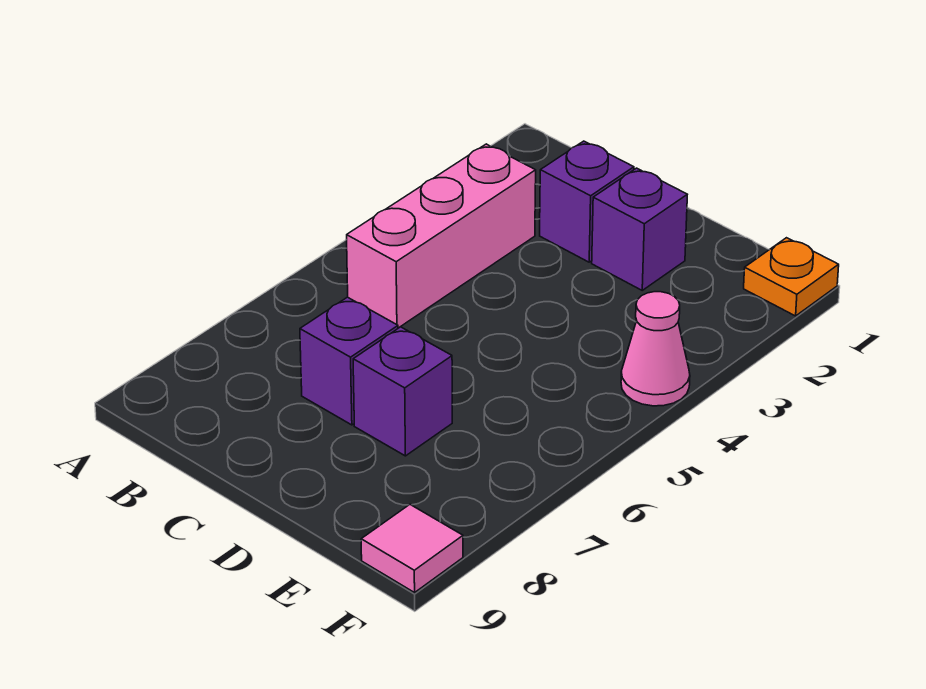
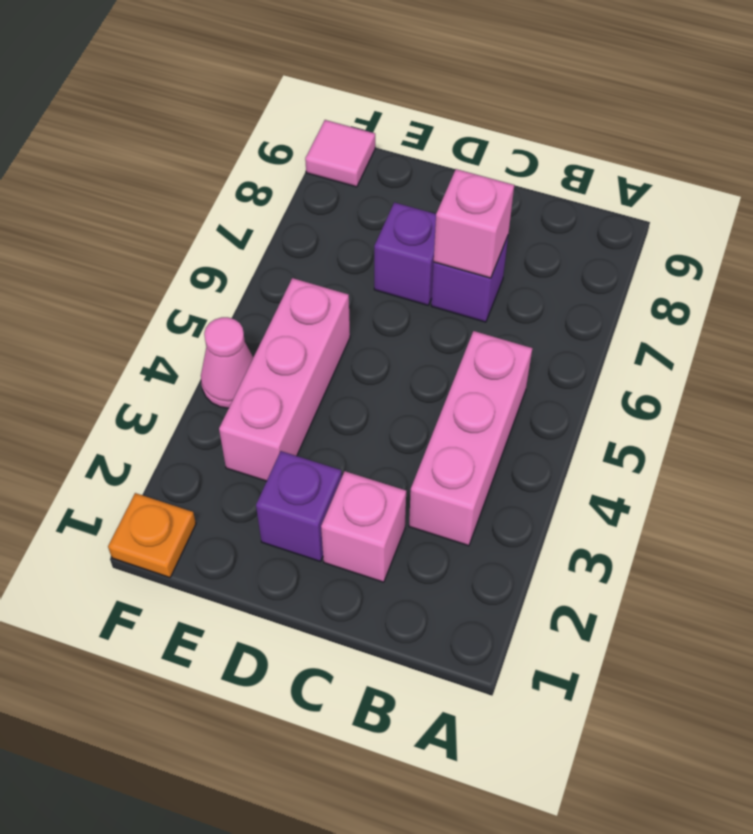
purple 1x1 brick [540,141,634,262] -> pink 1x1 brick [321,471,406,582]
none -> pink 1x1 brick [434,169,514,278]
none -> pink 1x3 brick [219,278,350,481]

